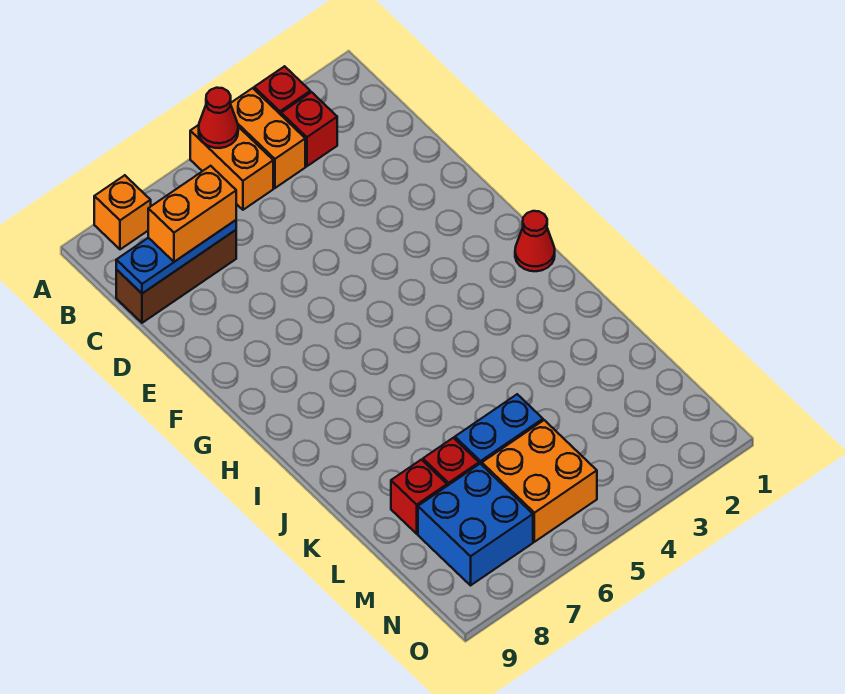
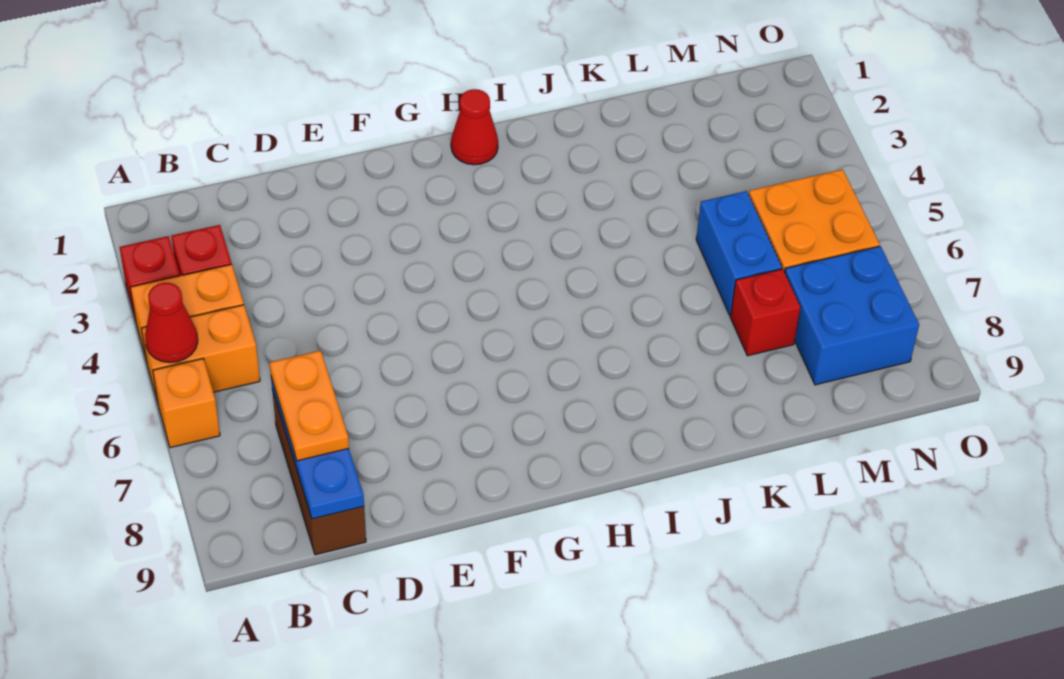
orange 1x1 brick [94,175,151,249] -> orange 1x1 brick moved to [153,359,220,448]
orange 1x2 brick [148,166,236,262] -> orange 1x2 plate [270,351,349,461]
red 1x1 brick [391,460,447,534] -> none

